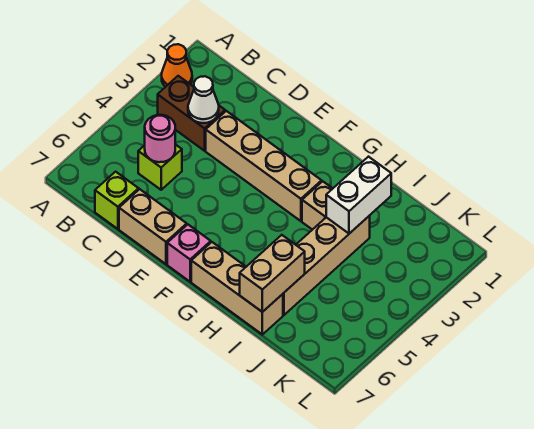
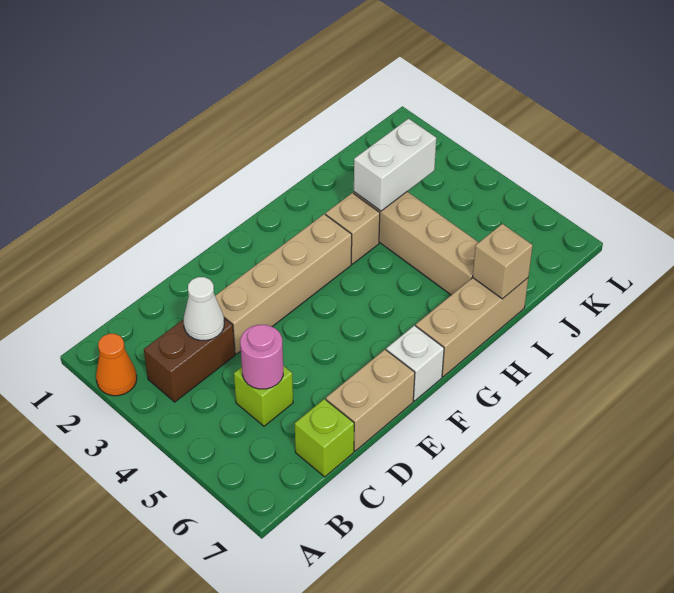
pink 1x1 brick [167,225,211,282] -> white 1x1 brick [386,325,444,401]
white 1x2 brick [326,157,391,234] -> white 1x2 brick turned to [354,119,436,211]
tan 1x2 brick [240,235,305,312] -> tan 1x1 brick [473,224,533,299]

